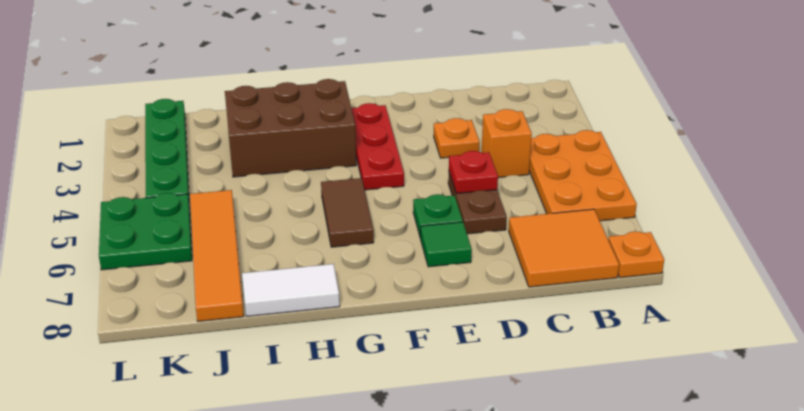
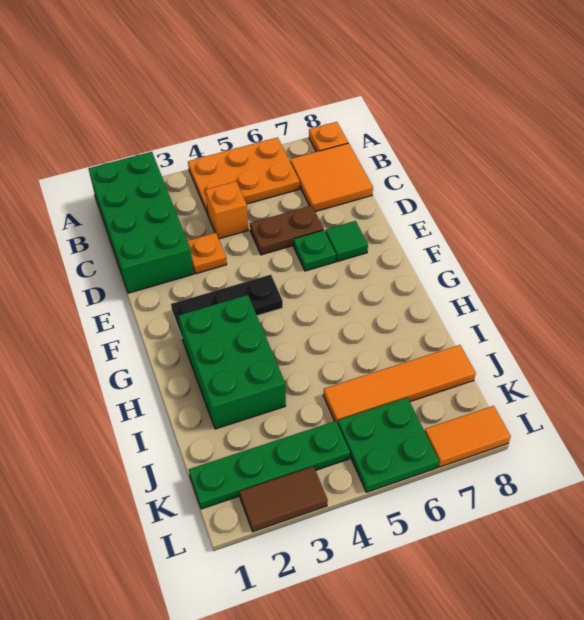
none -> green 2x4 brick [88,152,194,293]
red 1x1 plate [449,151,498,194] -> none
red 1x3 plate [352,103,404,190] -> black 1x3 plate [171,275,283,337]
brown 2x3 brick [225,79,356,177] -> green 2x3 brick [179,295,286,429]
brown 1x2 tile [321,178,374,247] -> brown 1x2 tile moved to [239,466,328,532]
white 1x2 tile [242,264,340,317] -> none
none -> orange 1x2 tile [425,406,511,467]

